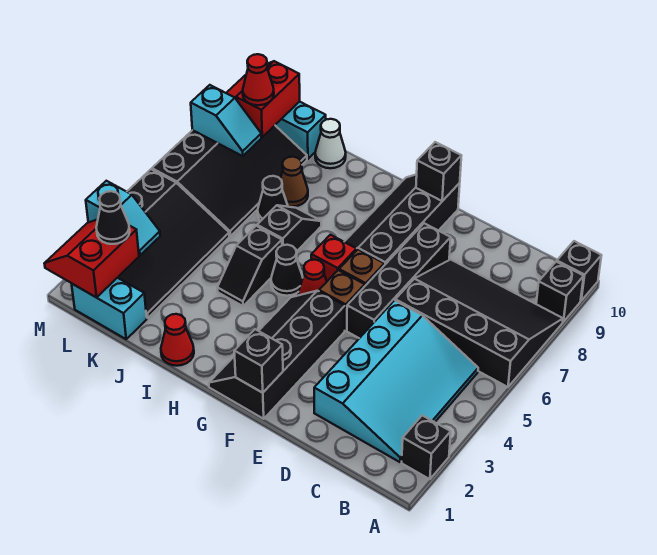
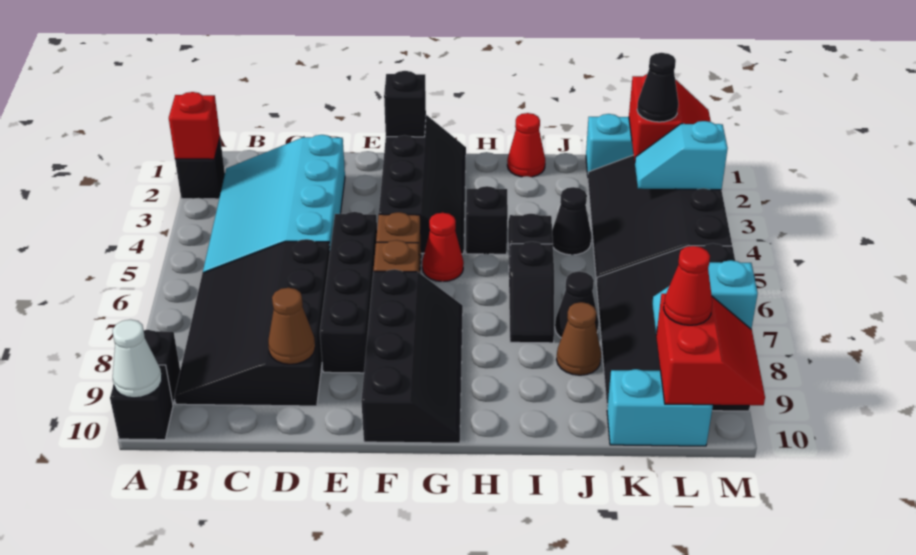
black 3x4 slope [395,259,563,387] -> black 3x4 slope turned to [174,239,330,406]
none -> brown 1x1 cone [268,288,315,364]
black 1x1 brick [416,142,461,201] -> black 1x1 brick moved to [466,186,508,254]
red 1x1 brick [311,235,357,281] -> red 1x1 brick moved to [169,92,220,159]
black 1x1 cone [271,245,303,296] -> black 1x1 cone moved to [552,187,591,255]
white 1x1 cone [315,119,346,168] -> white 1x1 cone moved to [113,320,162,398]

